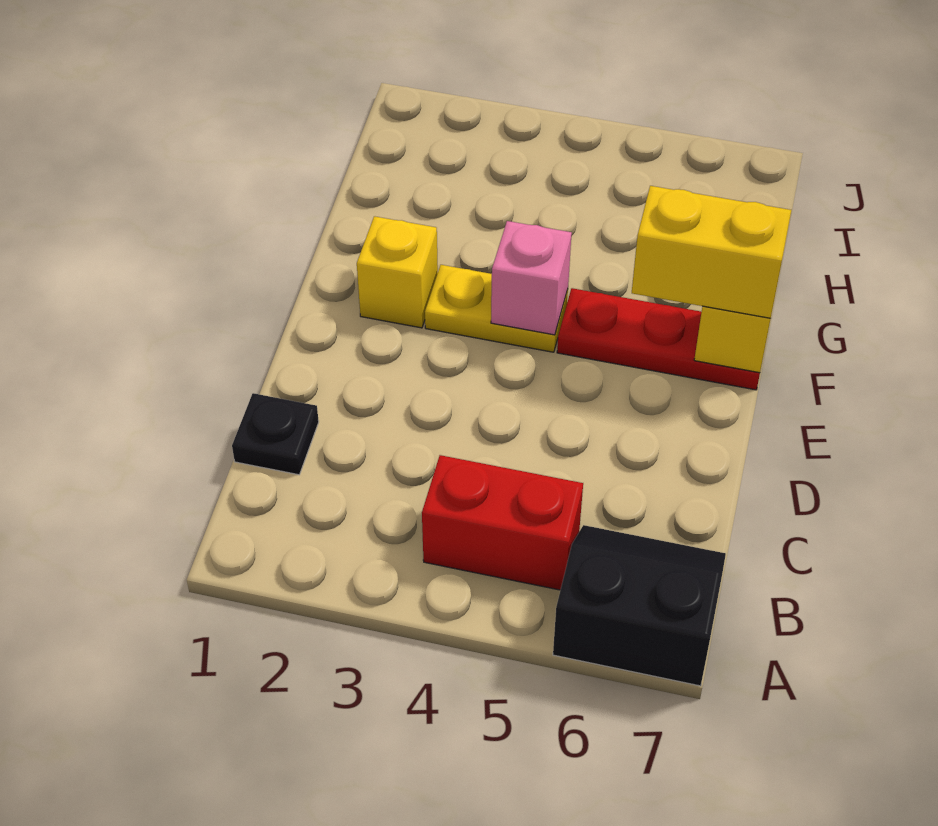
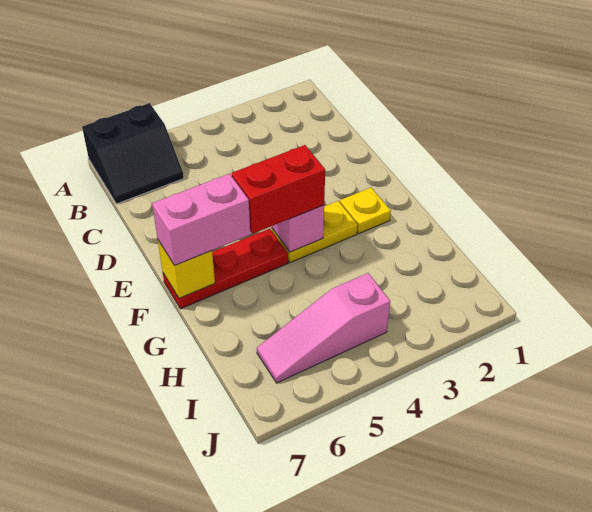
red 1x2 brick [422,455,583,590] -> red 1x2 brick moved to [232,145,325,234]
black 1x1 plate [232,393,319,475] -> none
yellow 1x1 brick [357,216,438,328] -> yellow 1x1 plate [340,188,391,234]
yellow 1x2 brick [632,186,791,318] -> pink 1x2 brick [152,174,250,266]
none -> pink 1x3 slope [257,273,390,383]

